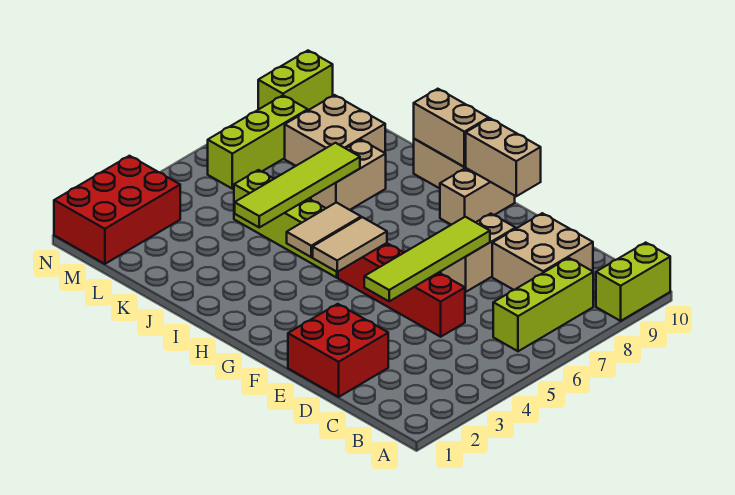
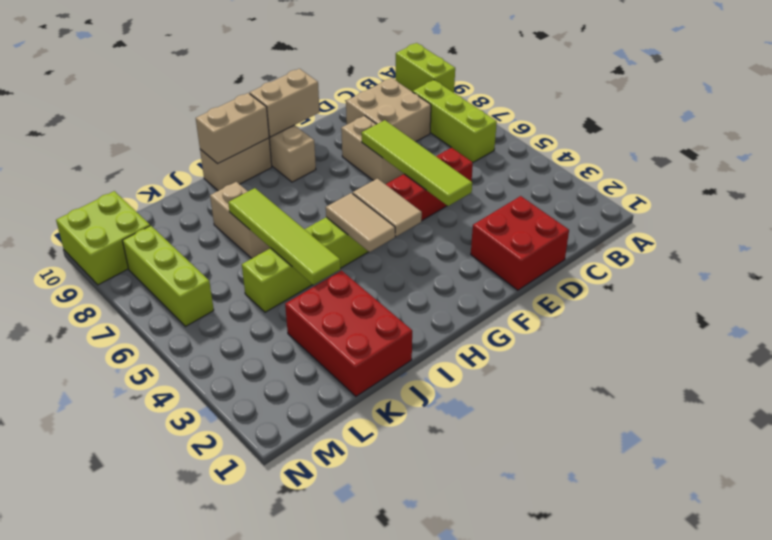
tan 2x2 brick [285,95,385,166] -> none
red 2x3 brick [54,156,180,264] -> red 2x3 brick moved to [285,271,412,396]
lime 1x2 brick [258,51,333,110] -> lime 2x2 brick [56,191,150,285]

